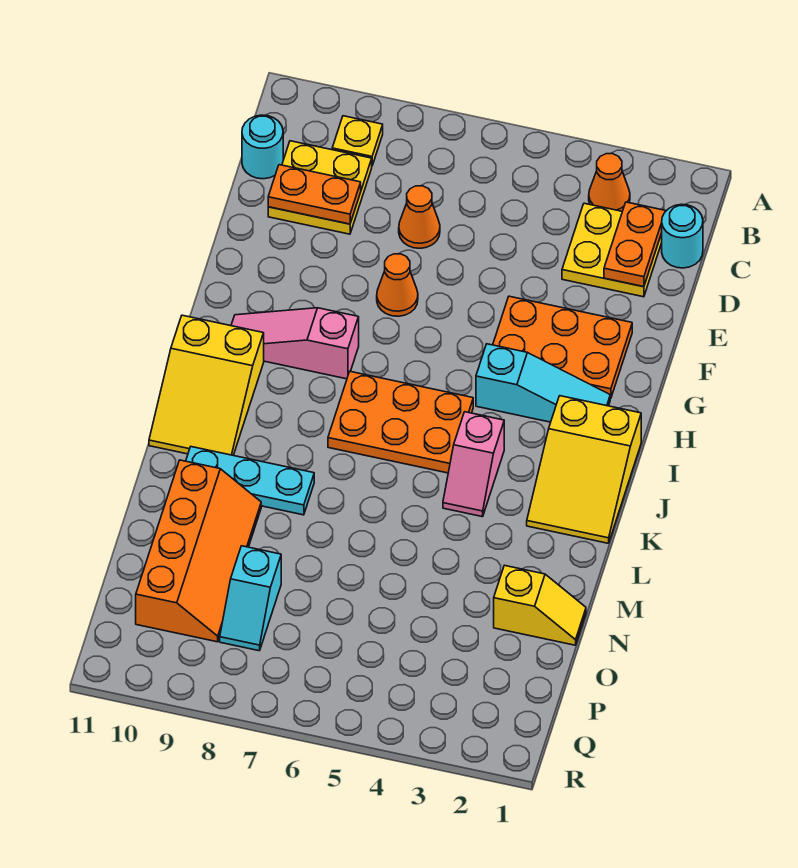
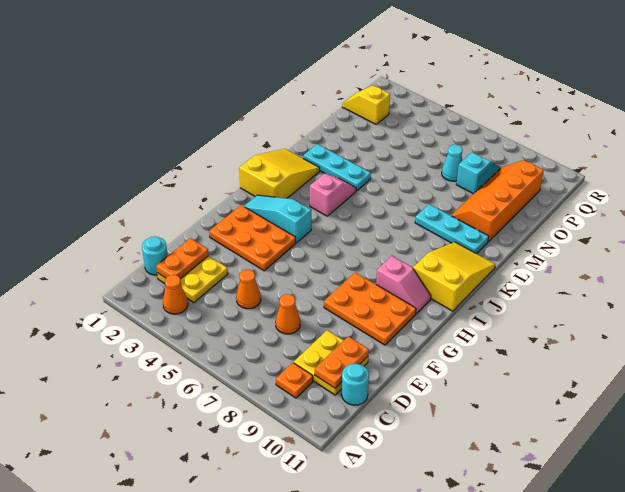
yellow 1x1 plate [332,116,383,165] -> orange 1x1 plate [276,363,313,398]
orange 1x2 plate [268,165,361,224] -> orange 1x2 plate turned to [315,336,369,388]
orange 1x1 cone [377,254,418,316] -> orange 1x1 cone moved to [236,269,261,309]
pink 1x3 slope [231,308,359,379] -> pink 1x2 slope [376,256,431,314]
orange 2x3 plate [328,371,473,473] -> orange 2x3 plate moved to [324,272,416,345]
none -> cyan 1x3 plate [303,144,371,191]
yellow 1x2 slope [494,565,586,645] -> yellow 1x2 slope moved to [342,85,390,124]
none -> cyan 1x1 cone [442,145,462,181]

